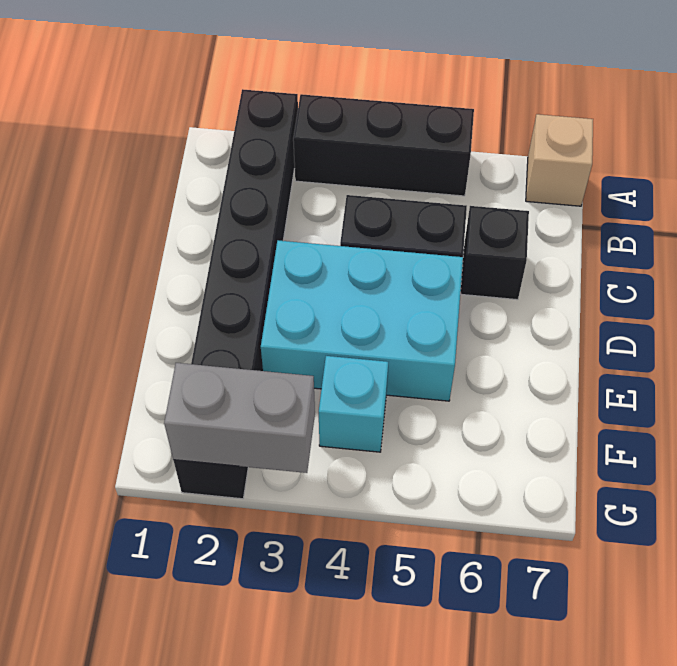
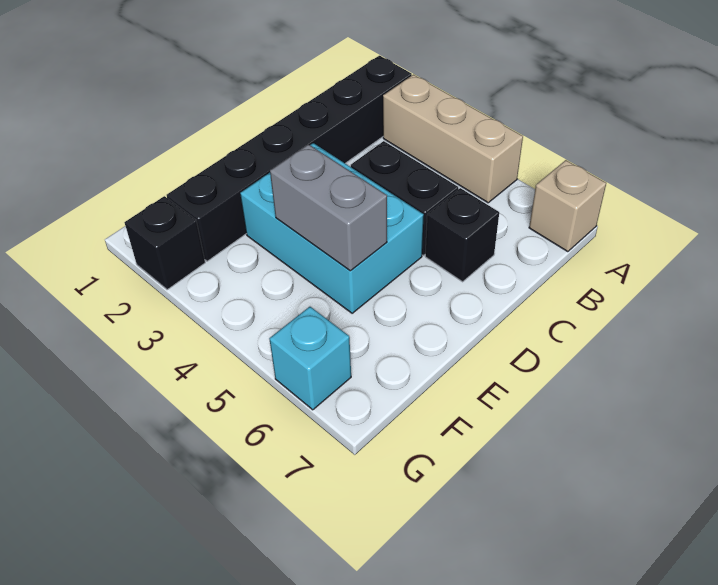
black 1x3 brick [293,94,474,196] -> tan 1x3 brick [383,75,523,203]
cyan 1x1 brick [319,356,388,452] -> cyan 1x1 brick moved to [269,307,351,410]
grey 1x2 brick [164,363,315,473] -> grey 1x2 brick moved to [270,144,387,271]

